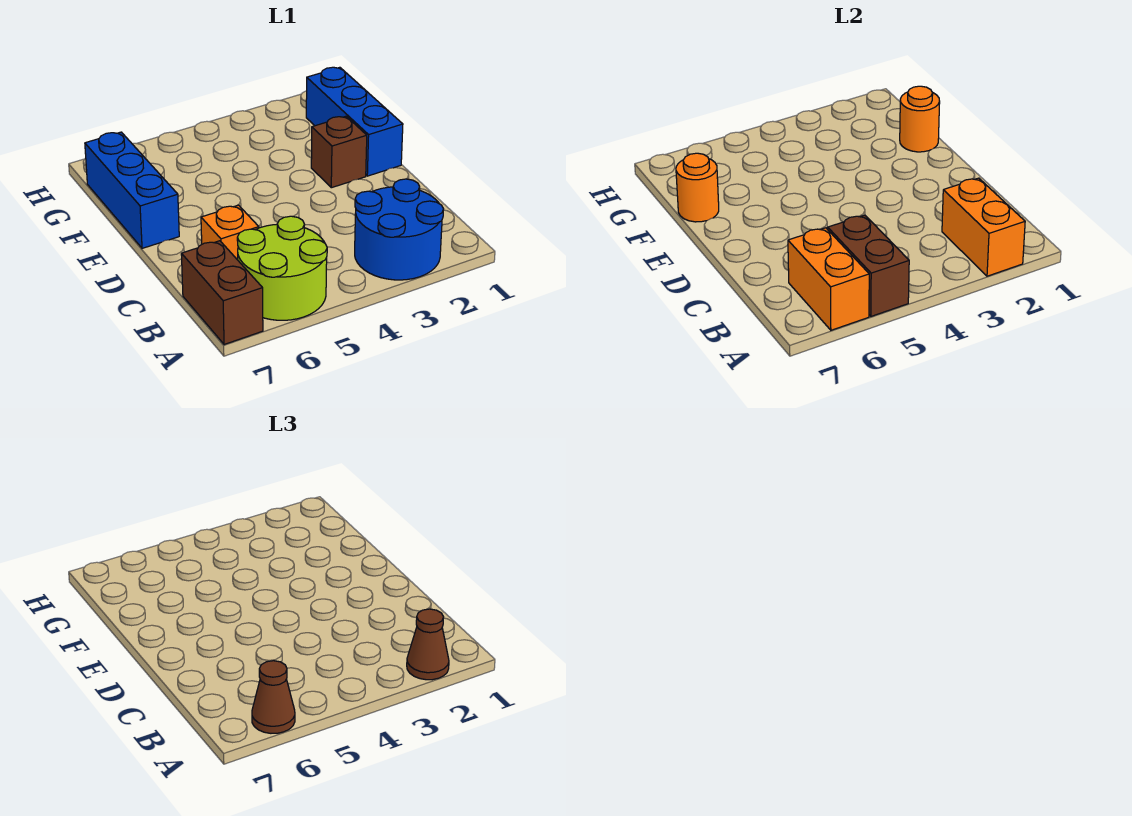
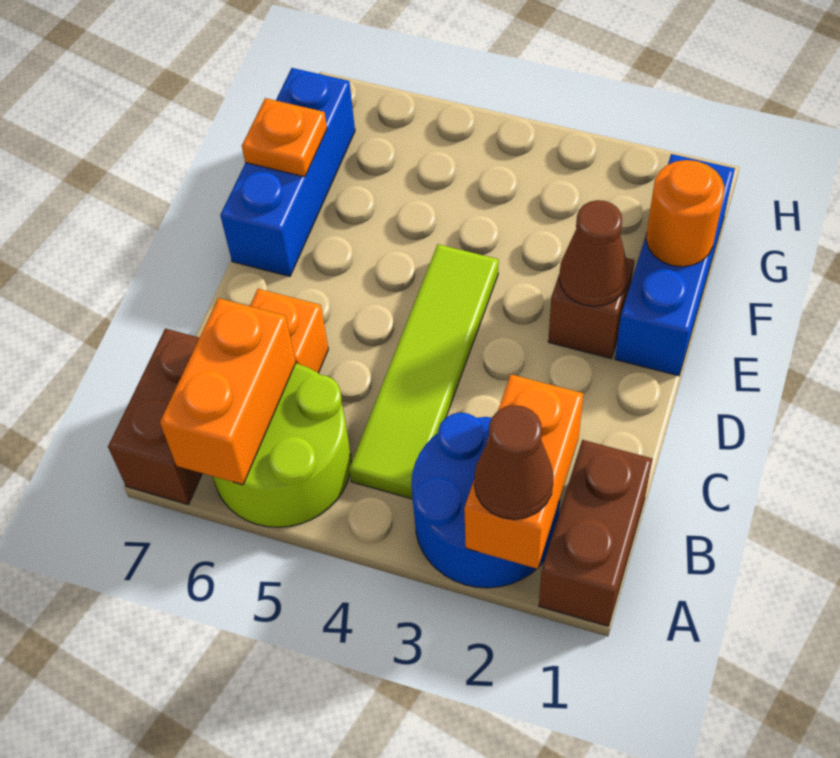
brown 1x2 brick [828,215,909,316] -> brown 1x2 brick moved to [539,440,652,626]
brown 1x1 cone [252,661,295,733] -> brown 1x1 cone moved to [559,200,628,306]
none -> lime 1x4 tile [349,244,499,499]
orange 1x1 round brick [676,153,719,222] -> orange 1x1 plate [242,98,327,177]

